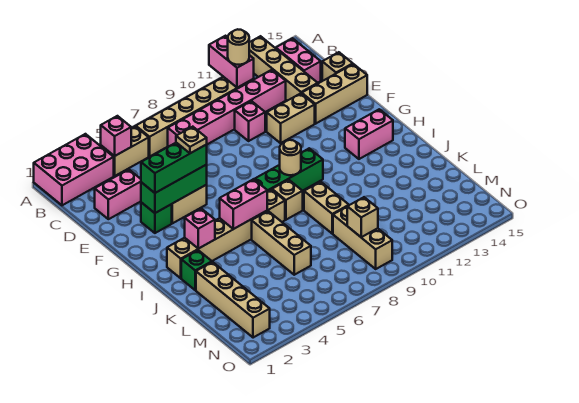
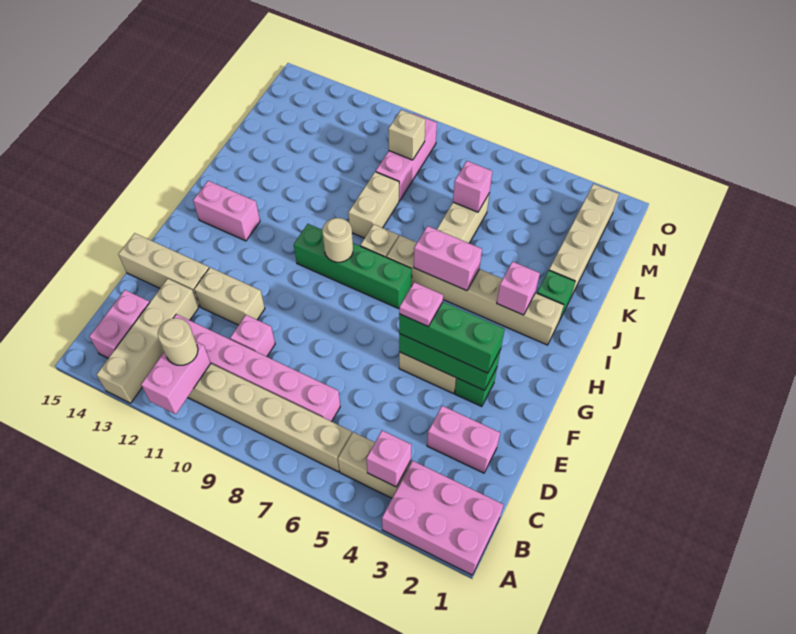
tan 1x1 brick [322,52,353,81] -> none
tan 1x1 plate [176,127,207,153] -> pink 1x1 plate [399,282,443,326]
none -> pink 1x1 brick [453,161,492,212]
tan 1x3 brick [333,207,392,269] -> pink 1x3 brick [376,113,437,201]

